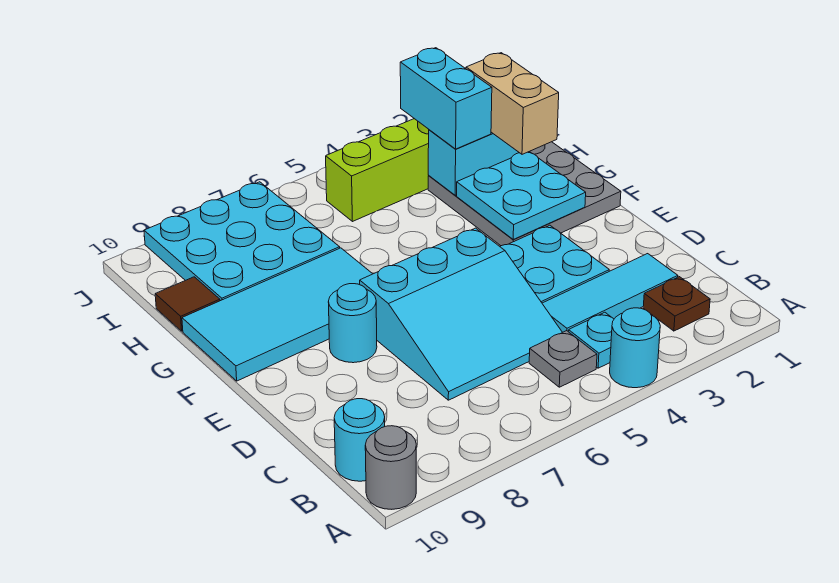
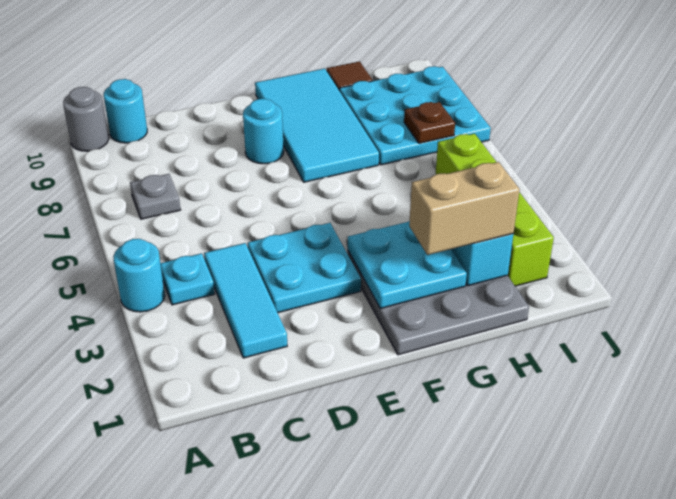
brown 1x1 plate [643,277,710,331] -> brown 1x1 plate moved to [404,102,455,143]
grey 1x1 plate [529,331,597,387] -> grey 1x1 plate moved to [130,174,180,219]
cyan 3x3 slope [360,228,562,400] -> none
cyan 1x2 brick [400,48,492,149] -> none

